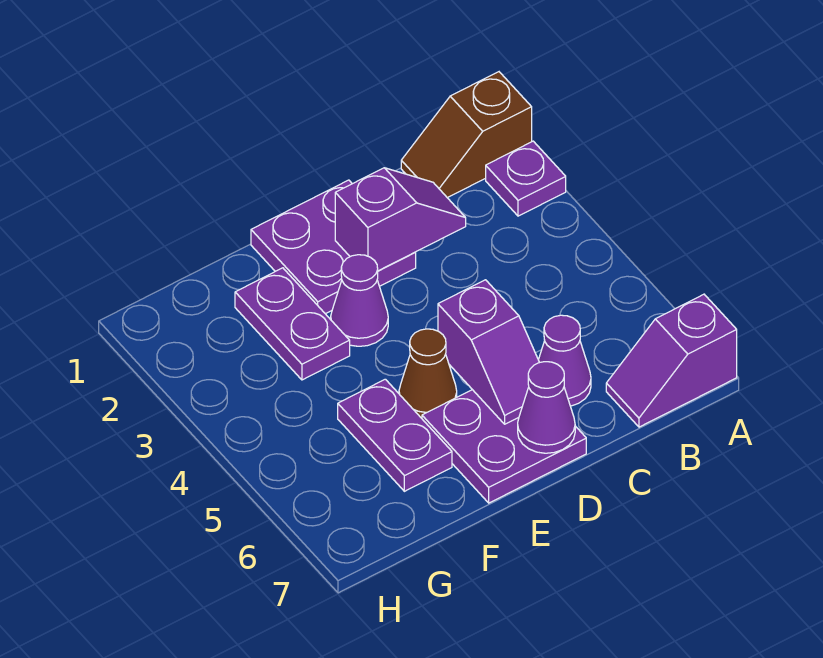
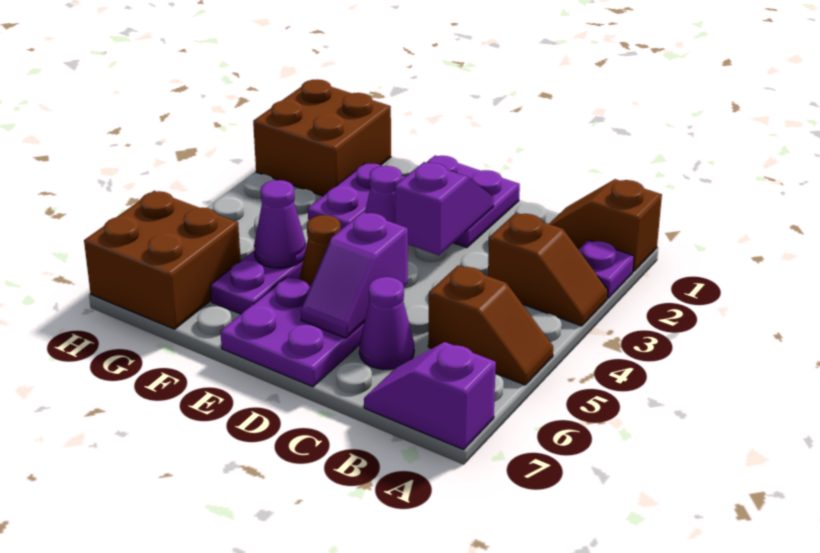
none -> brown 1x2 slope [488,213,608,326]
none -> brown 1x2 slope [428,265,553,385]
purple 1x2 slope [335,168,466,271] -> purple 1x2 slope turned to [395,162,494,255]
purple 1x1 cone [518,362,575,453] -> purple 1x1 cone moved to [254,180,306,268]
none -> brown 2x2 brick [253,79,391,196]
none -> brown 2x2 brick [84,191,241,329]

